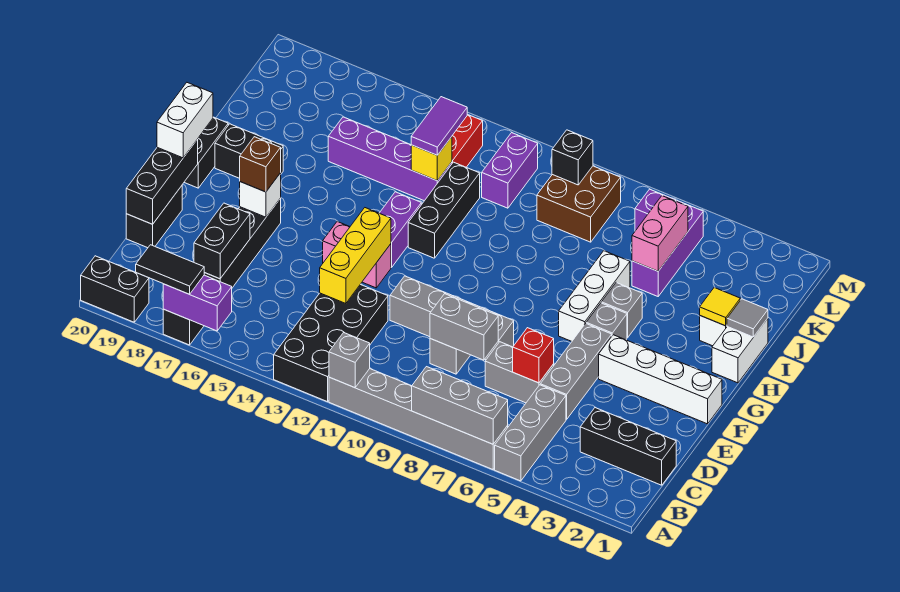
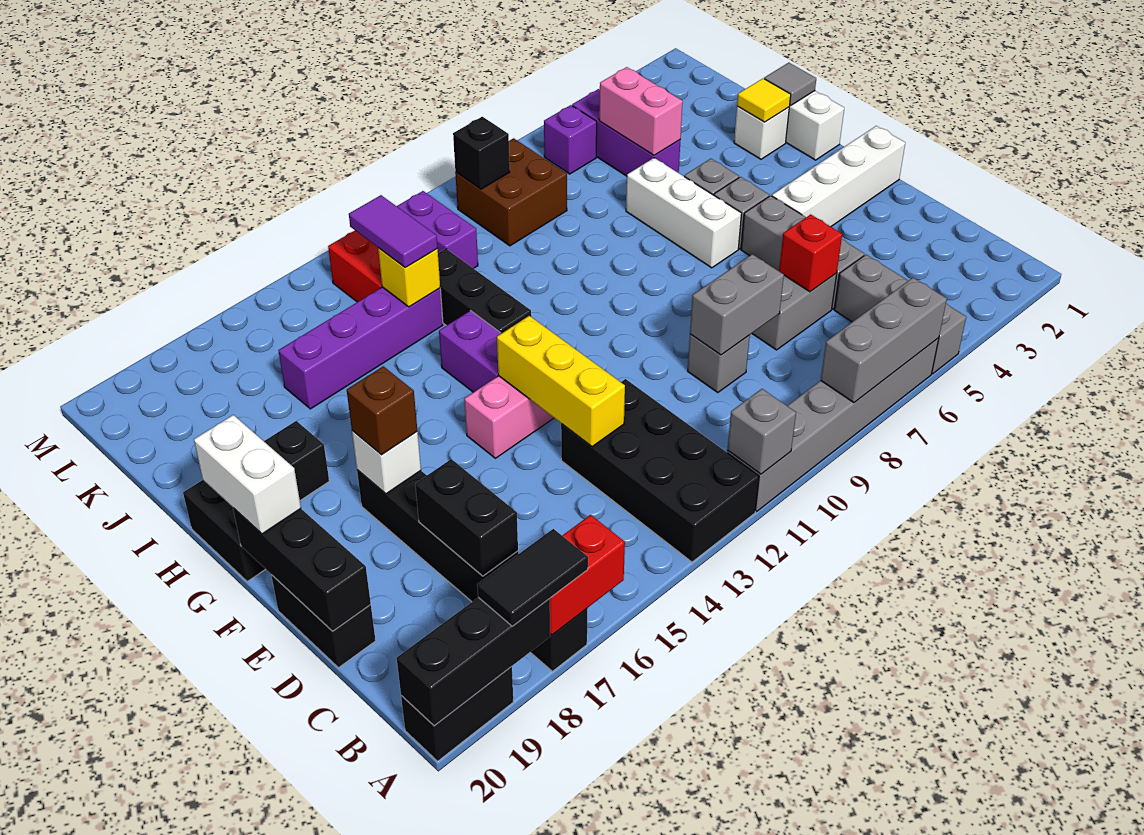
purple 1x2 brick [163,275,232,331] -> red 1x2 brick [549,515,625,635]
black 1x3 brick [580,408,676,485] -> black 1x3 brick moved to [397,597,550,726]
grey 1x4 brick [390,276,514,360] -> none

